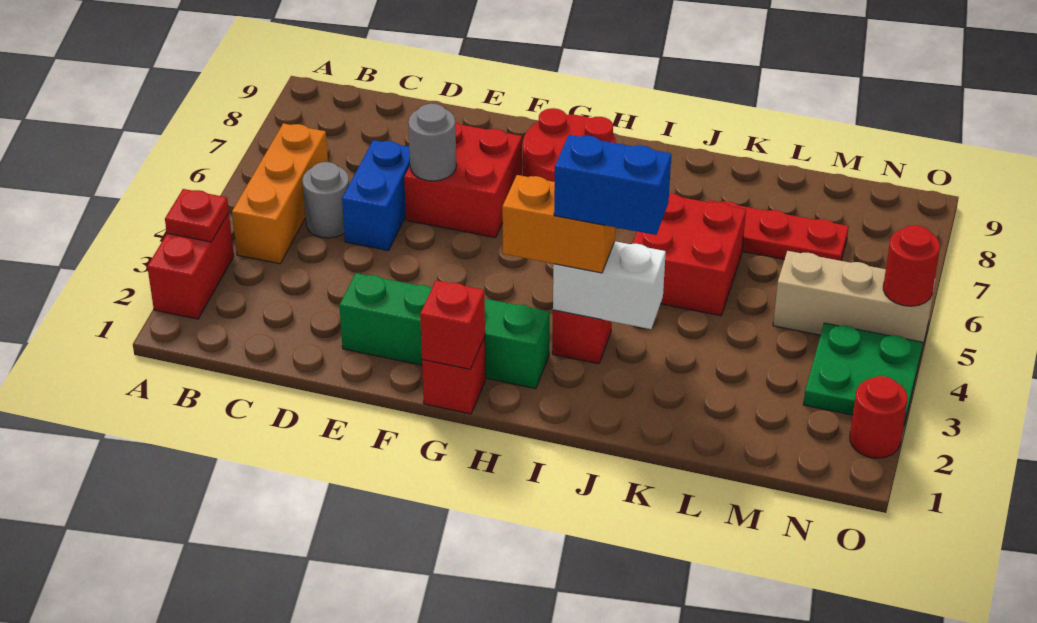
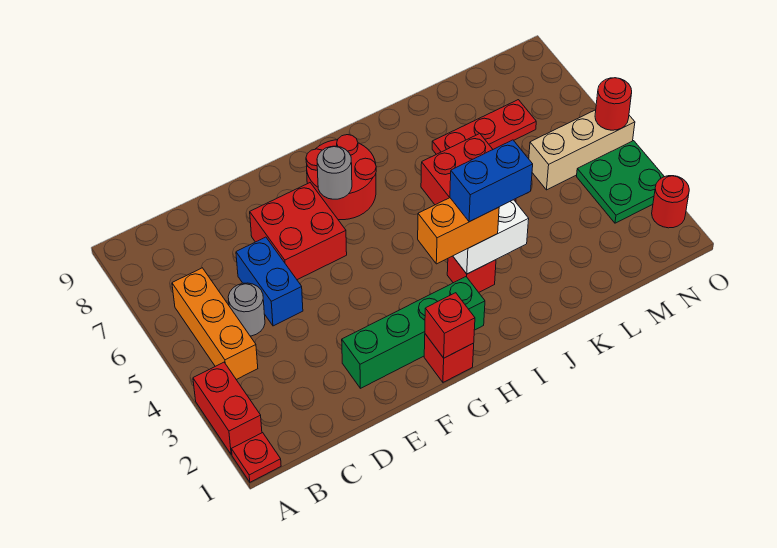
red 1x1 plate [165,189,229,242] -> red 1x1 plate moved to [232,433,281,482]
grey 1x1 round brick [408,104,456,181] -> grey 1x1 round brick moved to [317,146,352,199]

